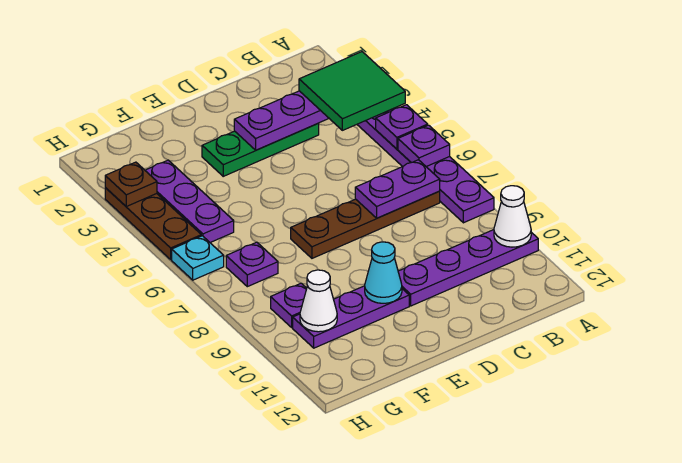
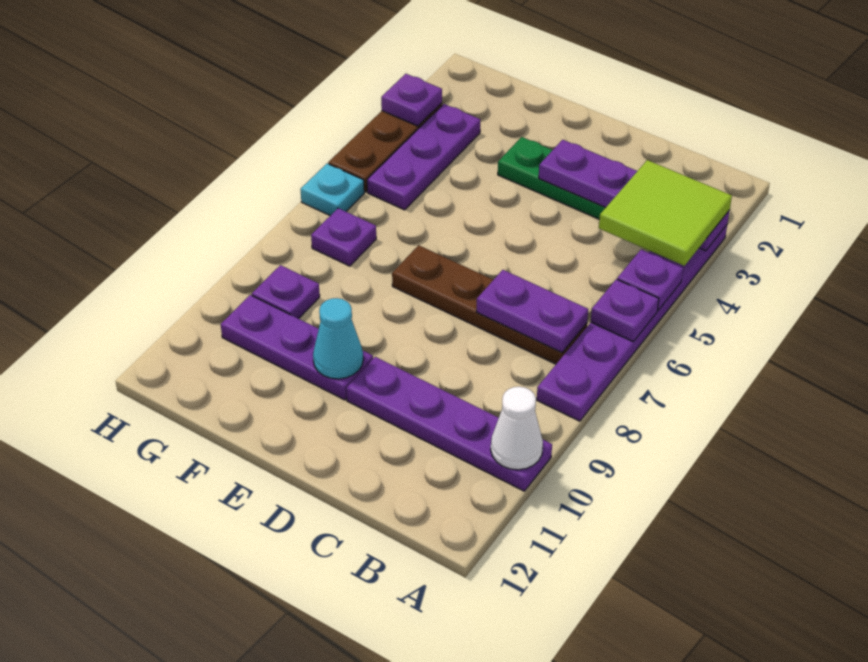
green 2x2 tile [299,52,405,130] -> lime 2x2 tile [599,160,732,266]
white 1x1 cone [300,270,337,332] -> none
brown 1x1 plate [105,162,157,206] -> purple 1x1 plate [381,74,442,126]

